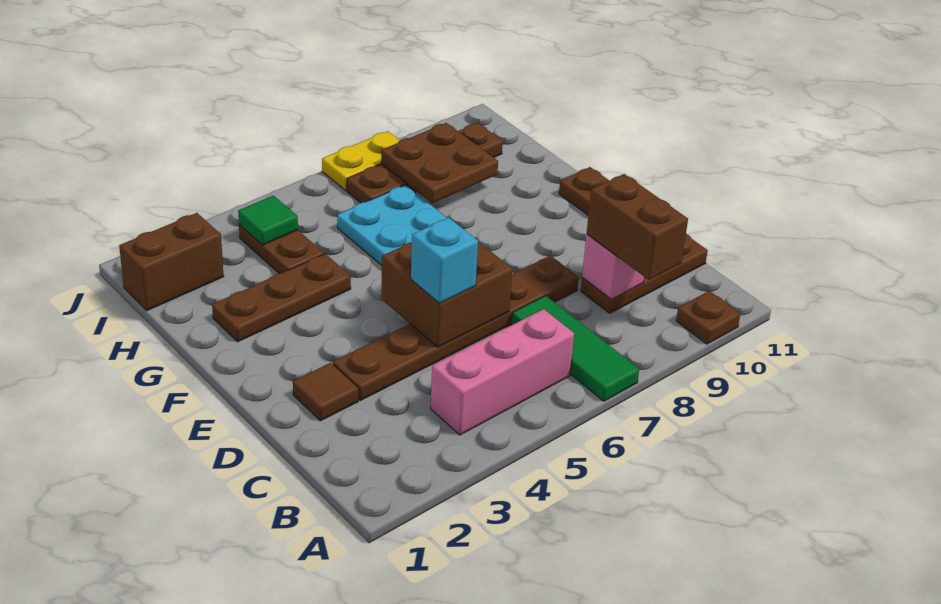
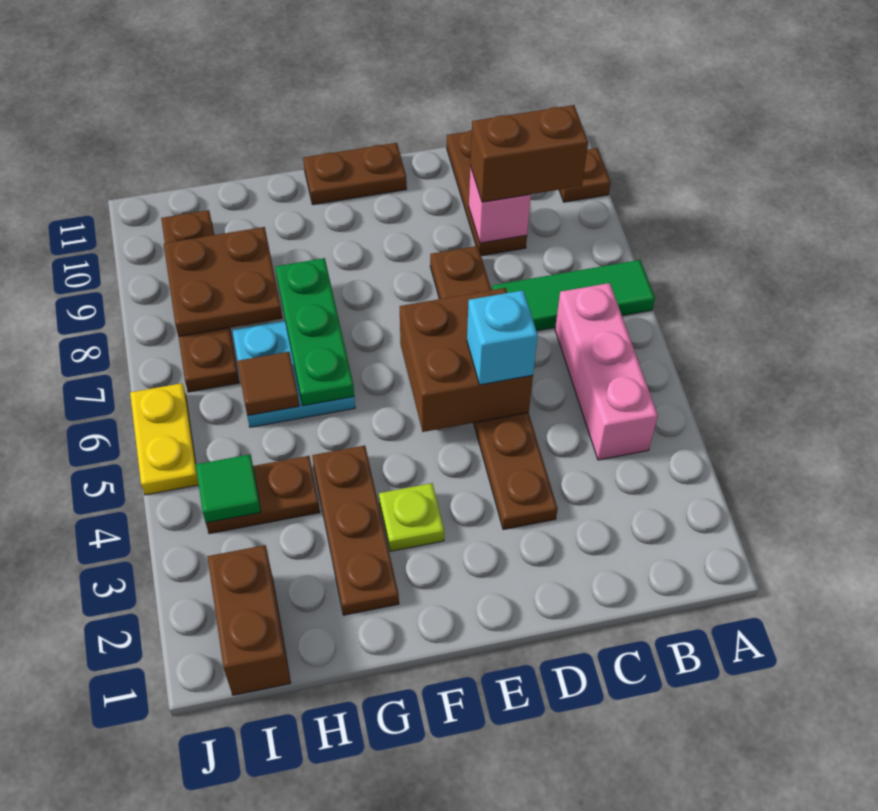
brown 1x1 tile [293,363,358,421] -> brown 1x1 tile moved to [237,352,300,416]
none -> lime 1x1 plate [379,483,444,551]
none -> green 1x3 plate [275,258,354,406]
yellow 1x2 plate [322,131,400,191] -> yellow 1x2 plate moved to [130,383,199,495]

